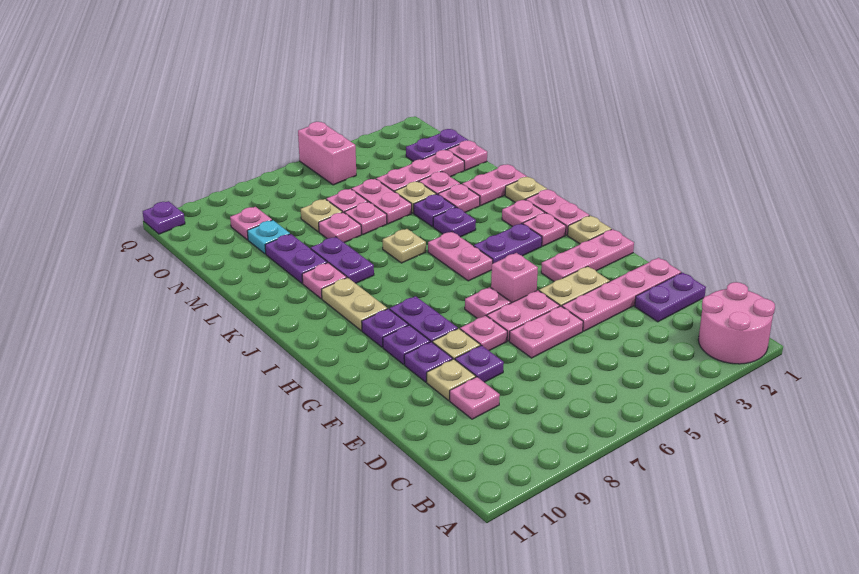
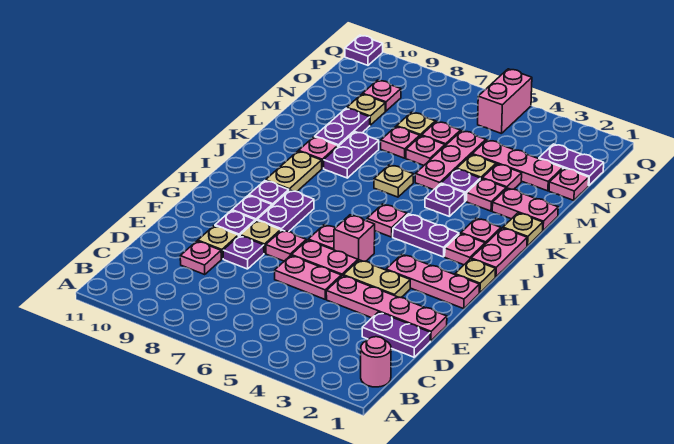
pink 2x2 round brick [699,282,775,364] -> pink 1x1 round brick [361,337,391,387]
pink 1x2 plate [428,232,493,281] -> pink 1x1 plate [367,204,407,237]
pink 1x2 plate [352,179,412,224] -> pink 1x3 plate [415,131,486,190]
cyan 1x1 plate [247,220,290,254] -> tan 1x1 plate [347,94,385,125]

